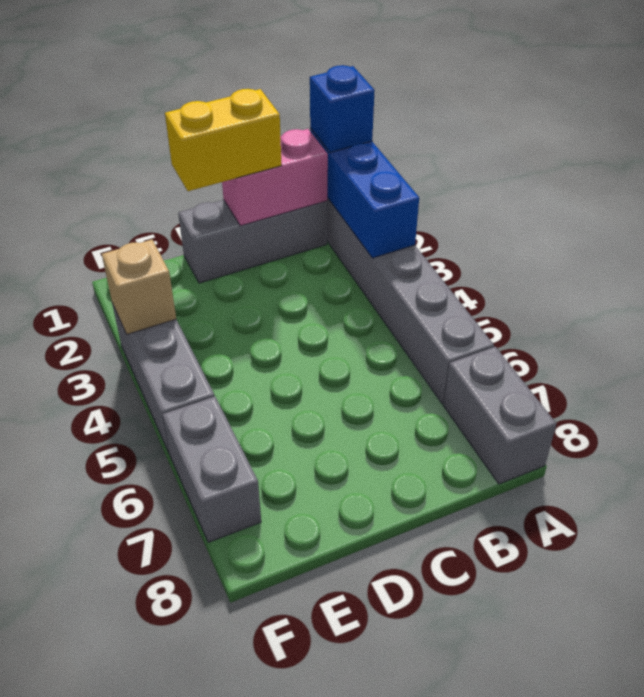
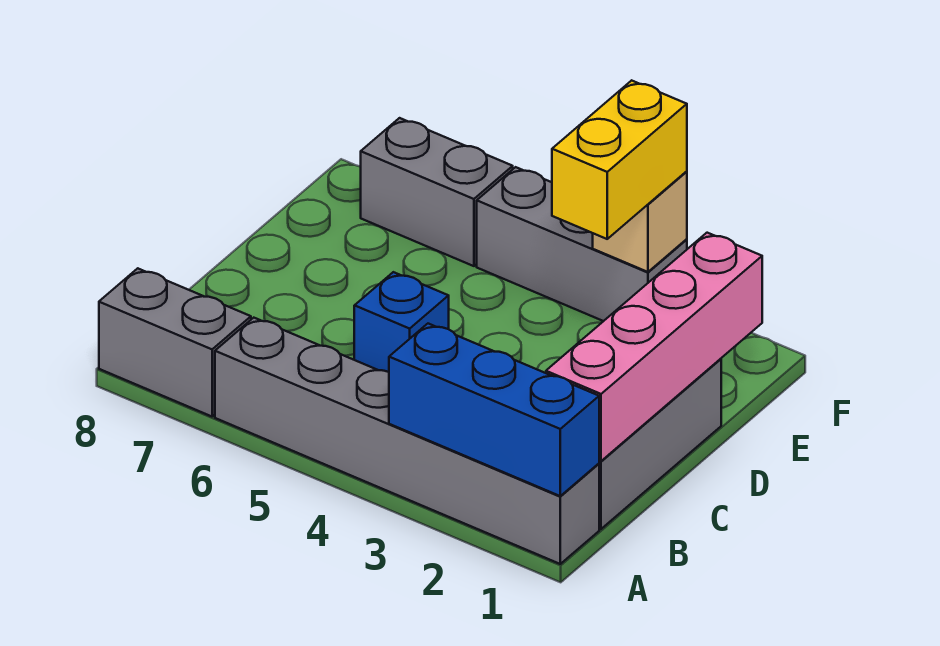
blue 1x1 brick [310,65,375,152] -> blue 1x1 brick moved to [354,272,449,372]
pink 1x2 brick [222,129,328,226] -> pink 1x4 brick [546,233,762,461]
yellow 1x2 brick [165,89,282,191] -> yellow 1x2 brick moved to [552,80,687,239]

